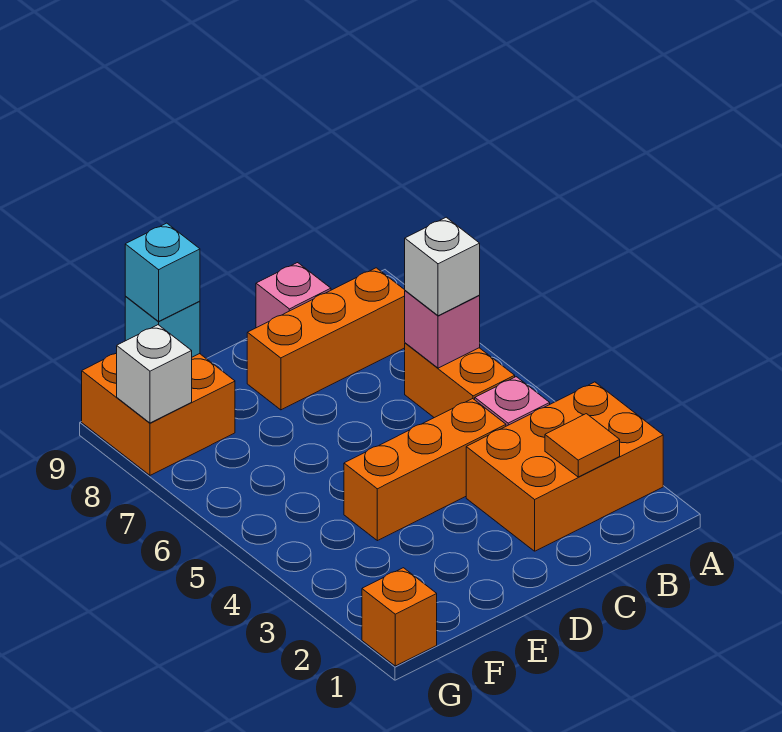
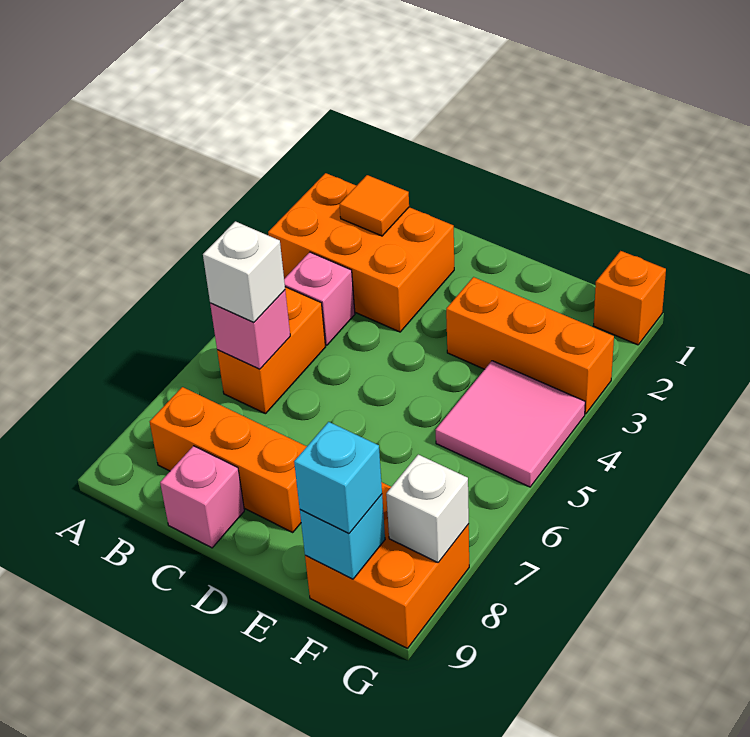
orange 1x3 brick [344,399,506,541] -> orange 1x3 brick moved to [446,277,614,414]
none -> pink 2x2 tile [436,361,585,487]

